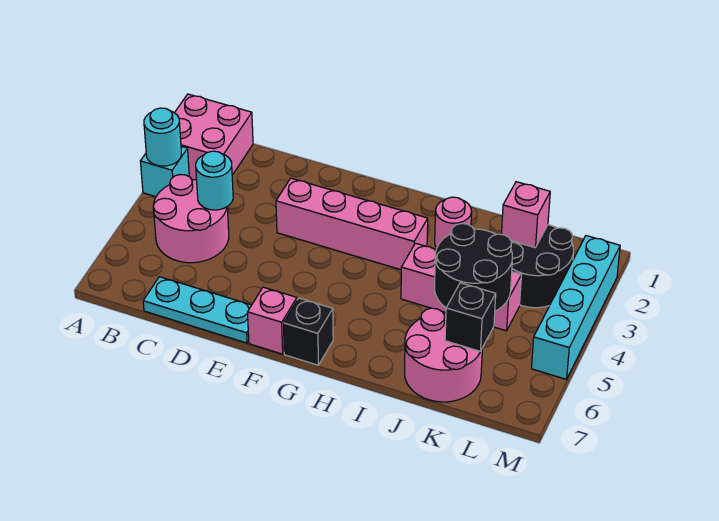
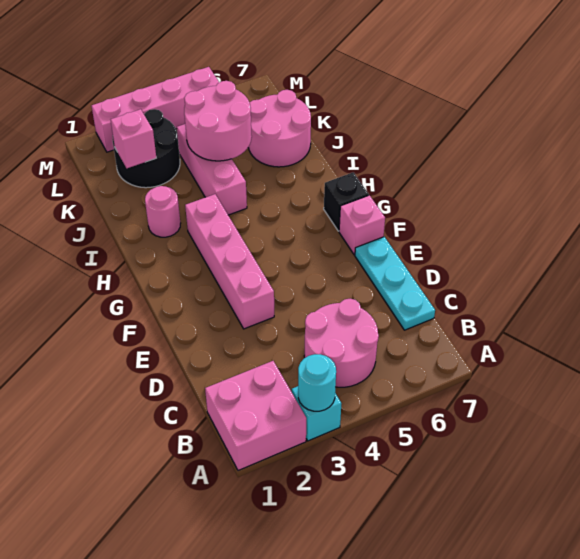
cyan 1x1 round brick [196,151,233,210] -> none
black 2x2 round brick [435,224,513,311] -> pink 2x2 round brick [184,81,252,161]
black 1x1 brick [445,283,496,351] -> none
cyan 1x4 brick [531,236,620,379] -> pink 1x4 brick [92,67,219,152]

